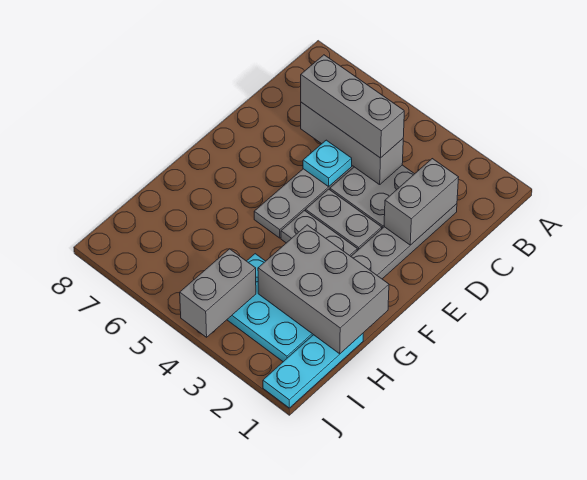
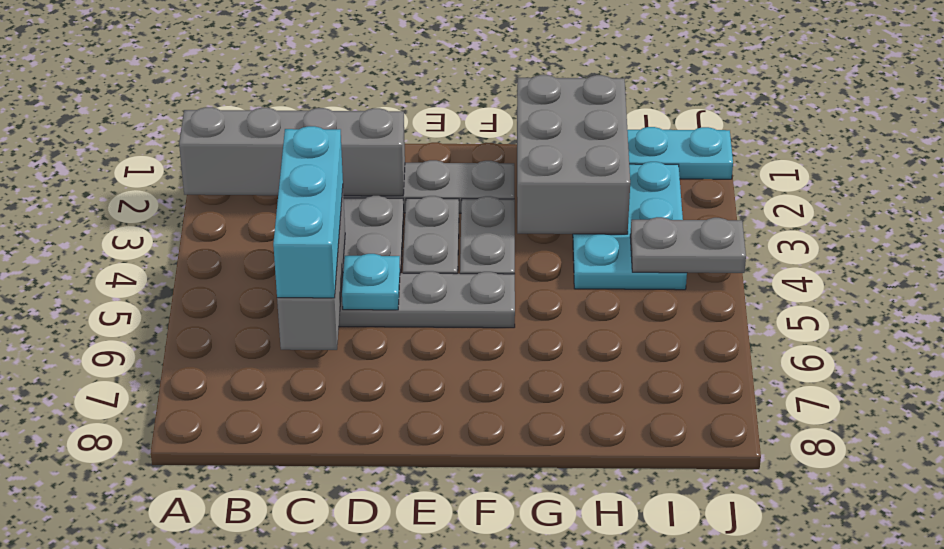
grey 1x2 brick [384,159,459,245] -> grey 1x4 brick [179,107,405,196]
grey 1x3 brick [301,55,404,158] -> cyan 1x3 brick [273,126,343,298]
grey 1x2 brick [180,249,256,337] -> grey 1x2 plate [630,217,746,273]

